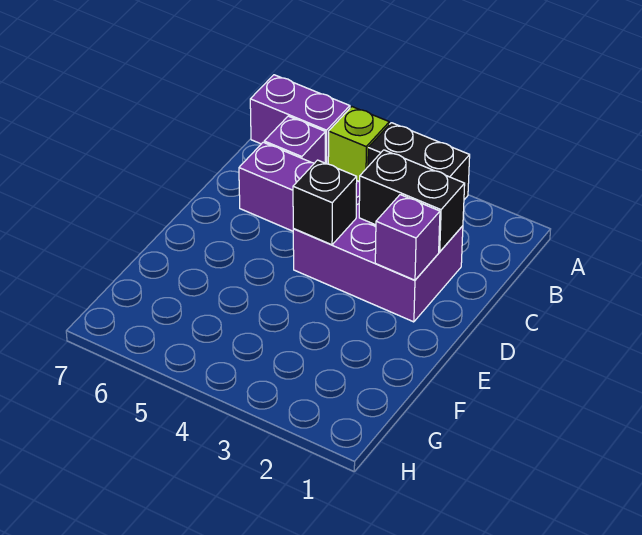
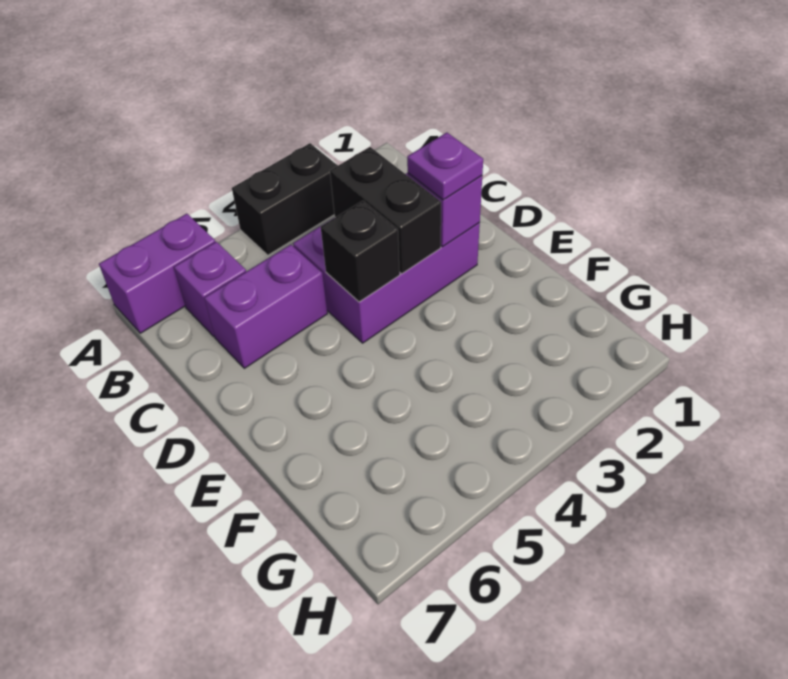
lime 1x1 brick [328,107,389,182] -> none
black 1x2 brick [359,150,465,252] -> black 1x2 brick turned to [330,147,441,274]
none -> purple 1x1 plate [407,133,483,200]

